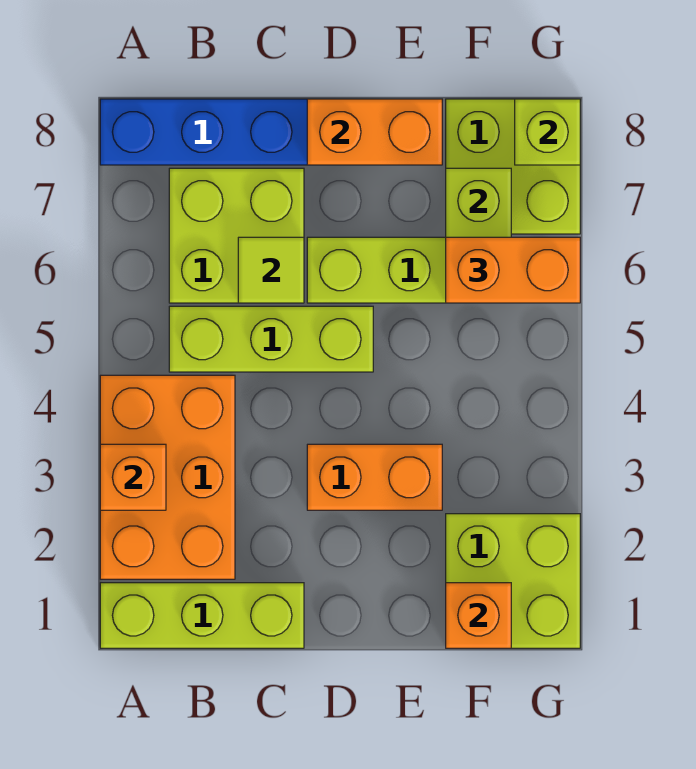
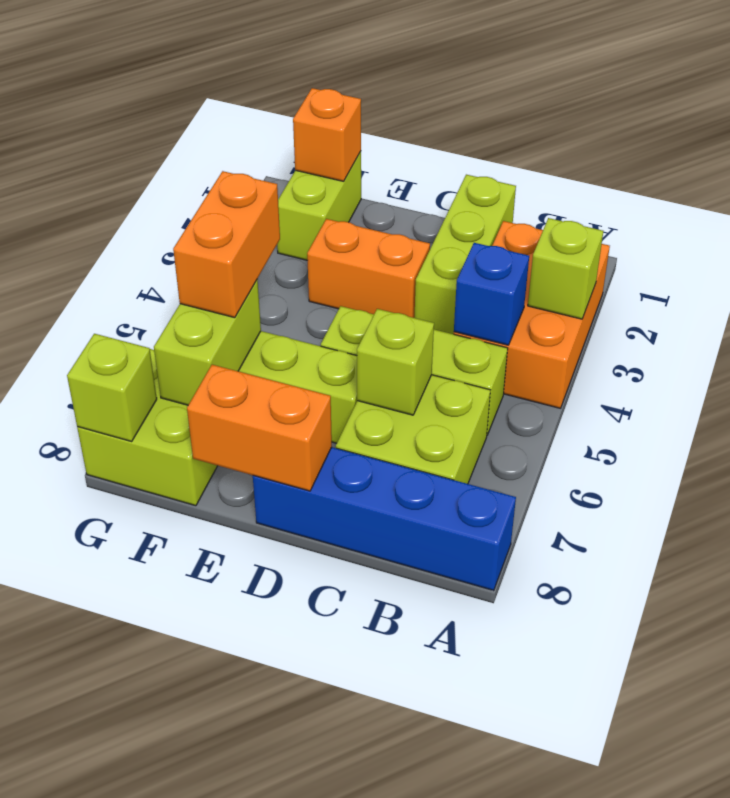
lime 1x3 brick [100,583,304,648] -> lime 1x3 brick turned to [414,175,516,334]
orange 1x1 brick [100,444,166,510] -> lime 1x1 brick [528,218,603,319]
none -> blue 1x1 brick [454,243,529,345]
lime 1x1 tile [238,237,304,303] -> lime 1x1 brick [357,309,434,415]
lime 2x2 brick [446,514,580,648] -> lime 1x2 brick [277,152,361,260]
orange 1x2 brick [446,237,580,303] -> orange 1x2 brick turned to [173,171,280,318]

